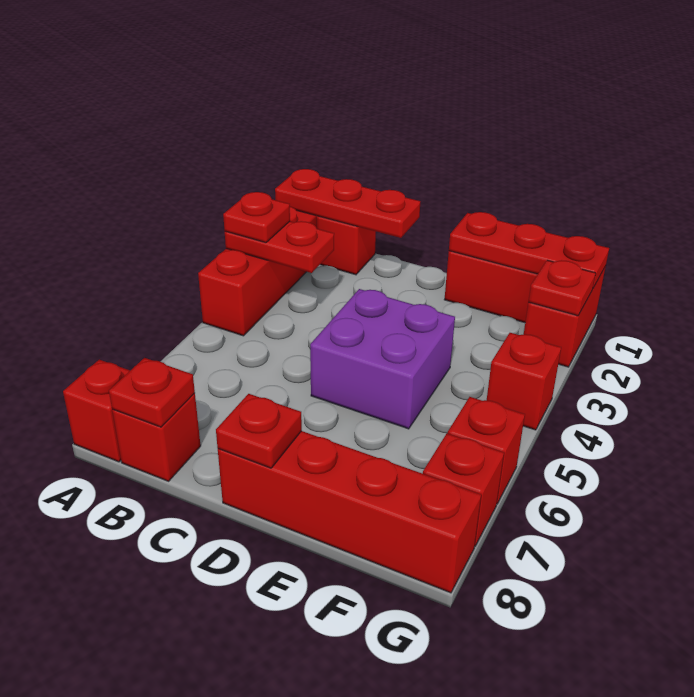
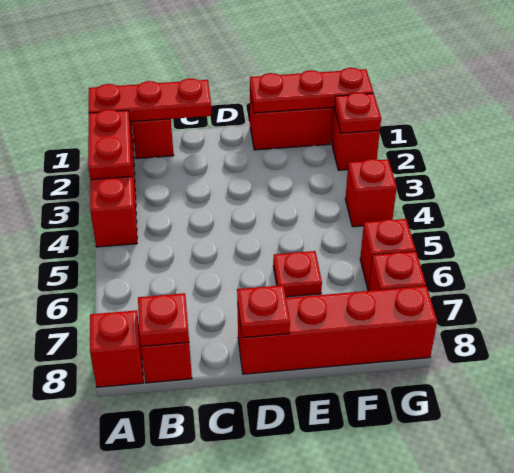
red 1x2 plate [225,221,334,273] -> red 1x2 plate turned to [88,109,132,180]
red 1x1 plate [223,192,290,243] -> red 1x1 plate moved to [273,251,322,297]
purple 2x2 brick [310,289,455,429] -> none

